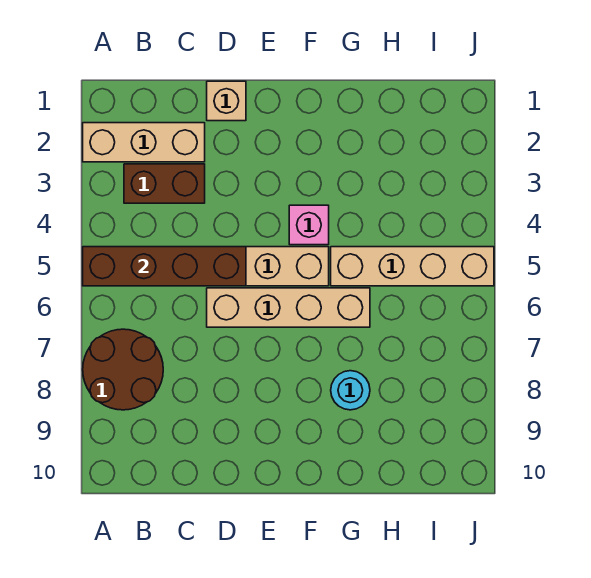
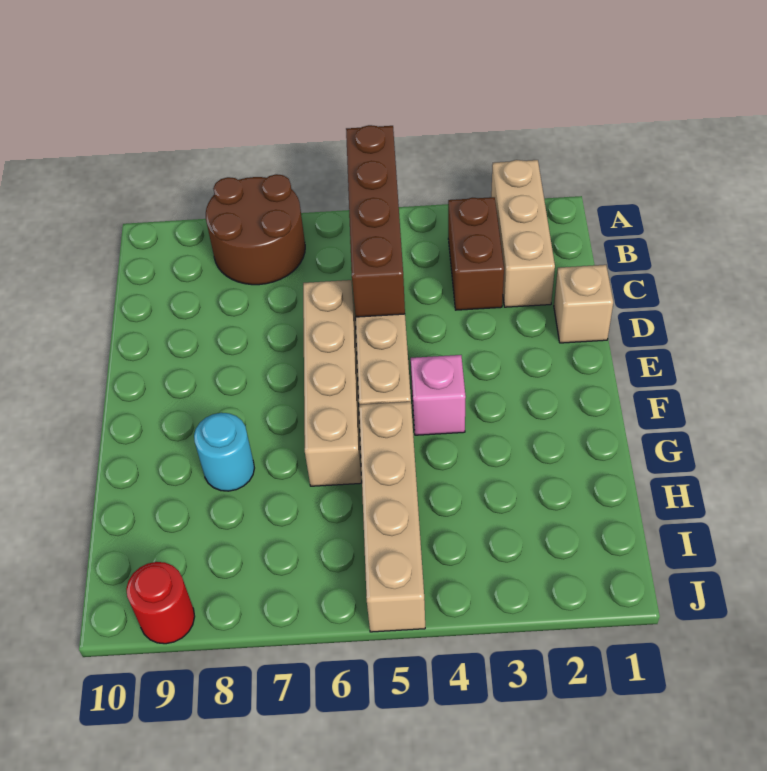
none -> red 1x1 round brick [126,562,195,644]

